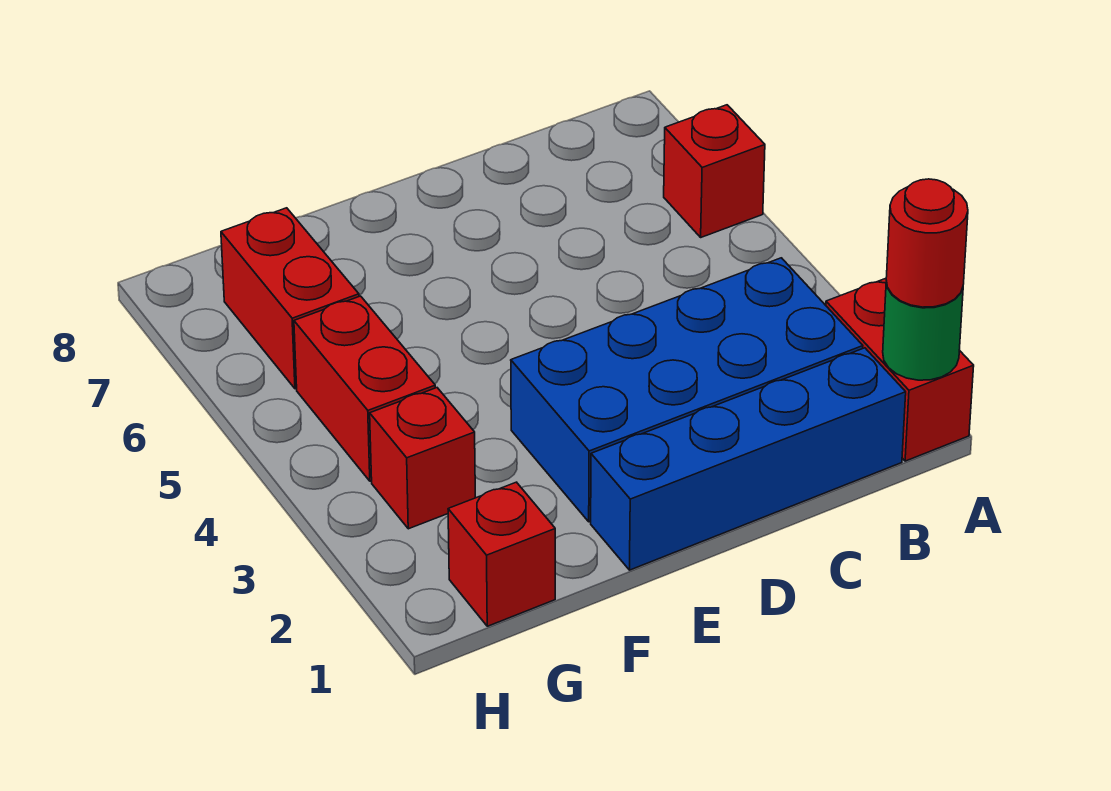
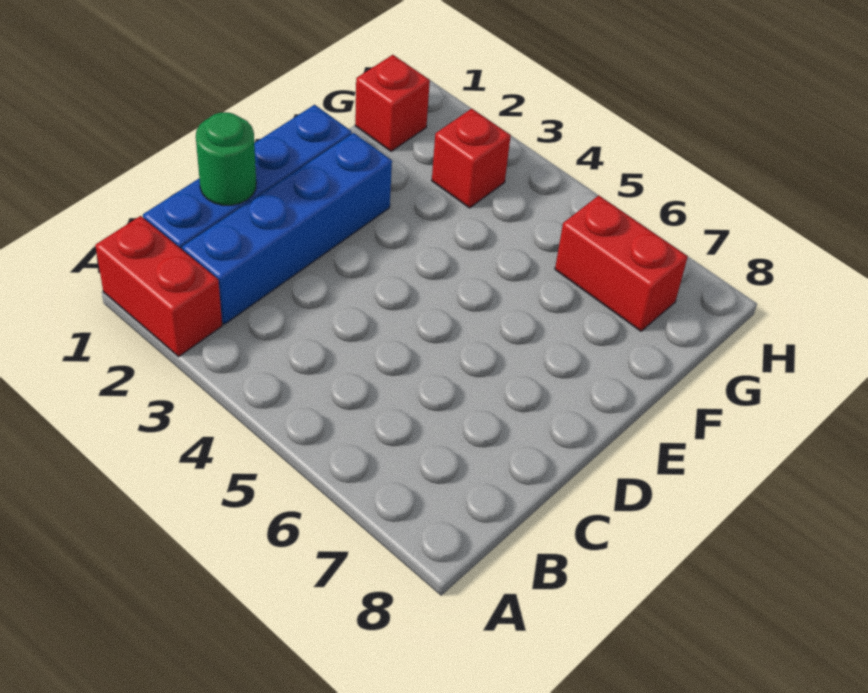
green 1x1 round brick [883,282,963,380] -> green 1x1 round brick moved to [196,112,256,205]
red 1x1 round brick [886,179,968,307] -> none
red 1x1 brick [664,105,765,237] -> none
blue 2x4 brick [511,258,863,522] -> blue 1x4 brick [182,133,392,324]
red 1x2 brick [294,296,435,481] -> none

